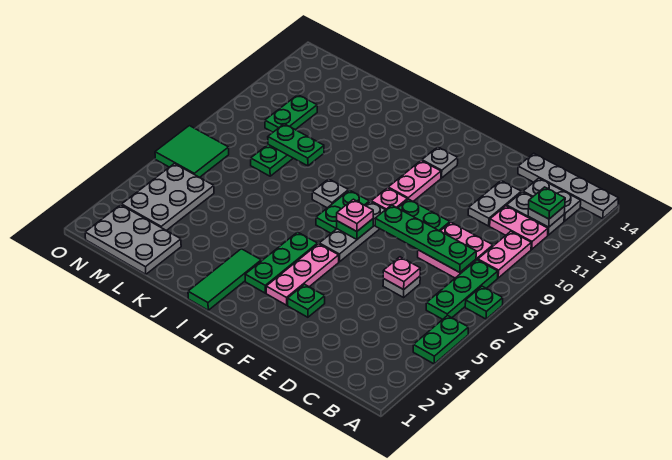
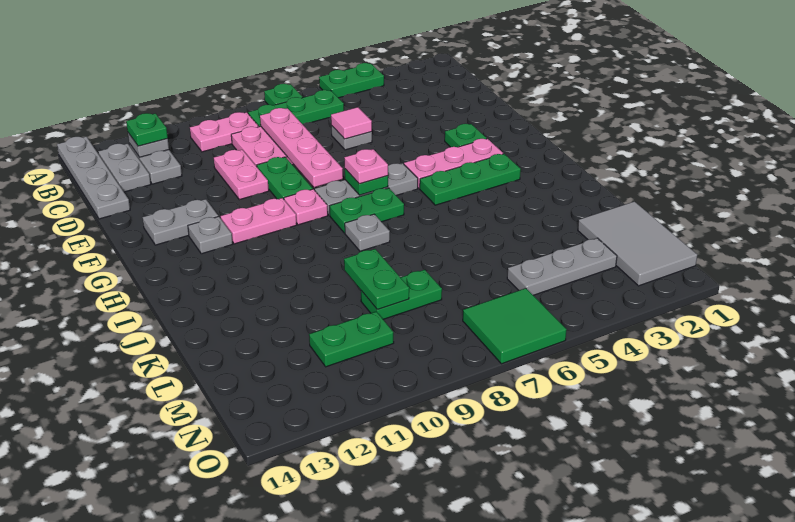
pink 1x2 plate [490,206,548,249] -> pink 1x2 plate moved to [214,150,269,200]
green 1x4 plate [375,205,476,273] -> pink 1x4 plate [260,108,343,187]
pink 1x1 plate [383,257,420,289] -> pink 1x1 tile [331,107,372,139]
grey 1x2 plate [468,181,521,226] -> grey 1x2 plate moved to [143,199,218,245]
green 1x3 tile [188,249,261,310] -> none
grey 2x3 plate [85,205,181,274] -> grey 2x3 tile [578,202,697,286]
grey 2x3 plate [122,164,214,231] -> grey 1x3 plate [507,238,617,295]

